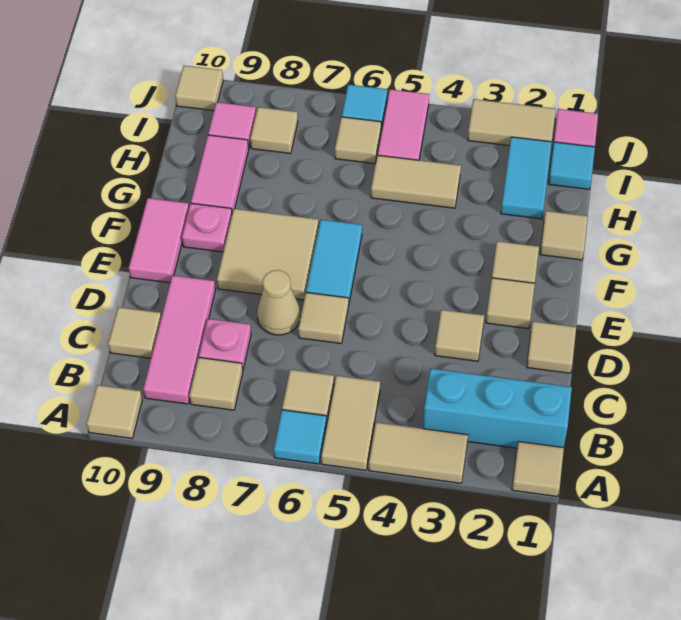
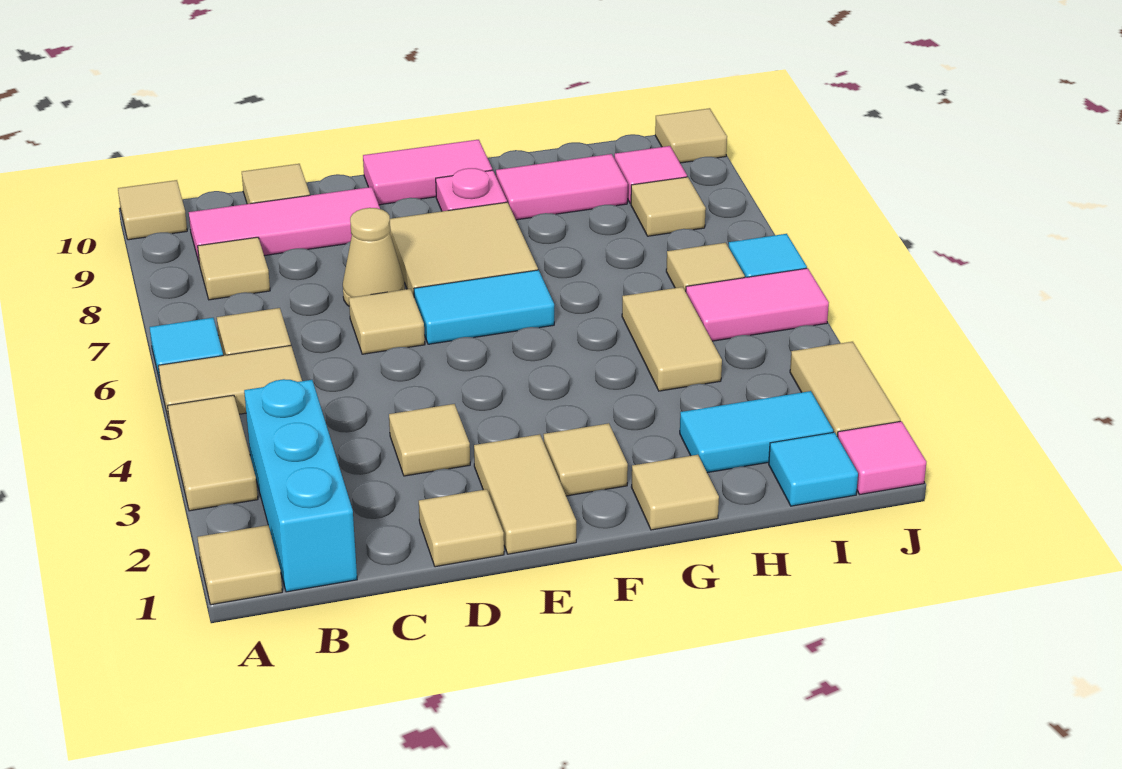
pink 1x1 plate [199,319,251,370] -> none
tan 1x1 tile [486,278,535,329] -> tan 1x2 tile [474,434,576,554]

